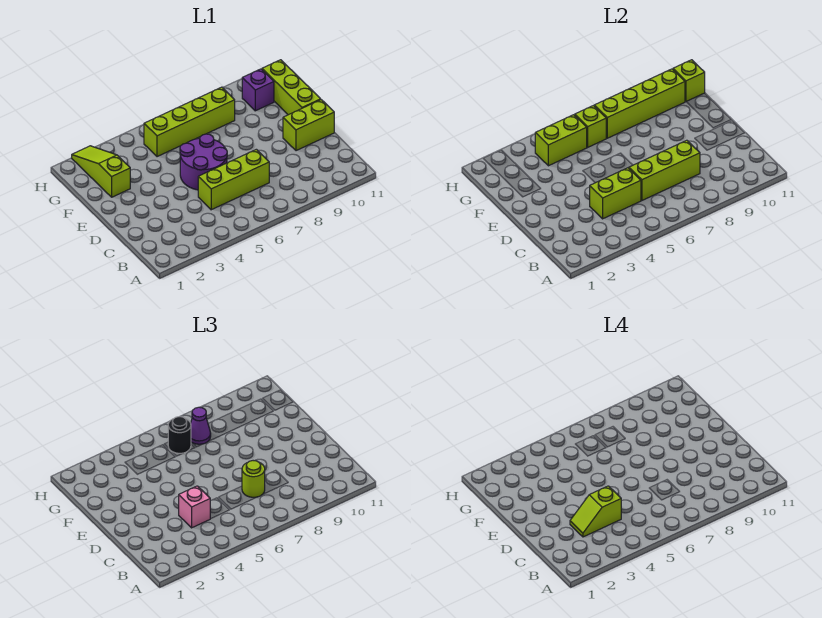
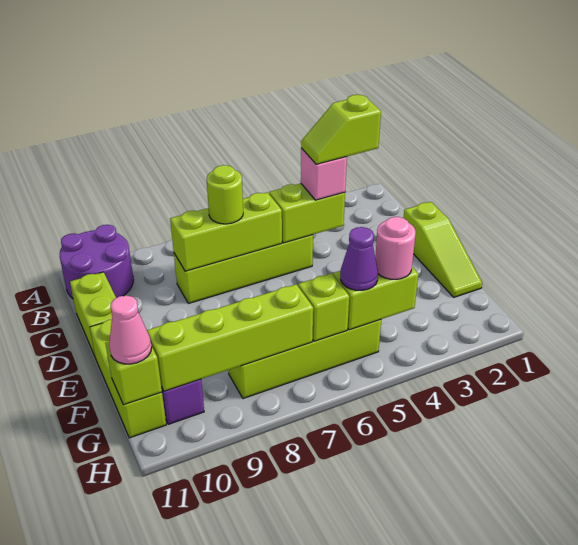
lime 1x2 slope [570,486,621,537] -> lime 1x2 slope turned to [301,95,381,164]
lime 1x3 brick [198,149,269,210] -> lime 1x4 brick [174,235,313,304]
purple 2x2 round brick [180,134,227,190] -> purple 2x2 round brick moved to [60,225,134,298]
lime 1x2 brick [283,100,334,151] -> lime 1x2 brick turned to [70,272,116,356]
lime 1x3 slope [72,146,130,197] -> lime 1x3 slope moved to [403,202,482,297]
none -> pink 1x1 round brick [375,217,416,279]
black 1x1 round brick [168,417,191,453] -> none
purple 1x1 cone [191,407,211,444] -> purple 1x1 cone moved to [340,227,378,290]
none -> pink 1x1 cone [109,296,152,364]

